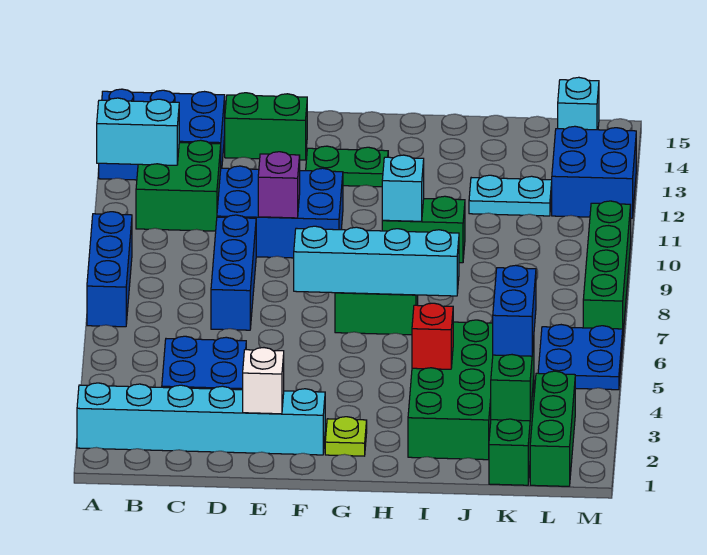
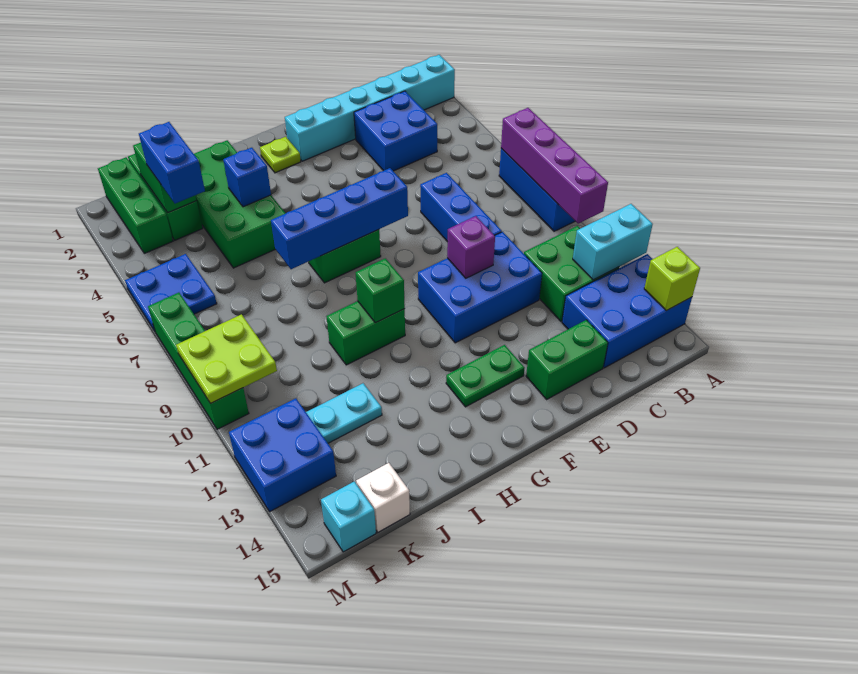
none -> purple 1x4 brick [501,108,608,224]
none -> lime 1x1 brick [644,247,700,311]
white 1x1 brick [243,348,284,414] -> white 1x1 brick moved to [356,463,410,532]
cyan 1x4 brick [294,226,459,296] -> blue 1x4 brick [271,168,408,269]
cyan 1x1 brick [382,155,424,221] -> green 1x1 brick [356,258,405,323]
red 1x1 brick [412,303,453,369] -> blue 1x1 brick [223,148,271,207]
none -> lime 2x2 plate [176,314,277,403]

